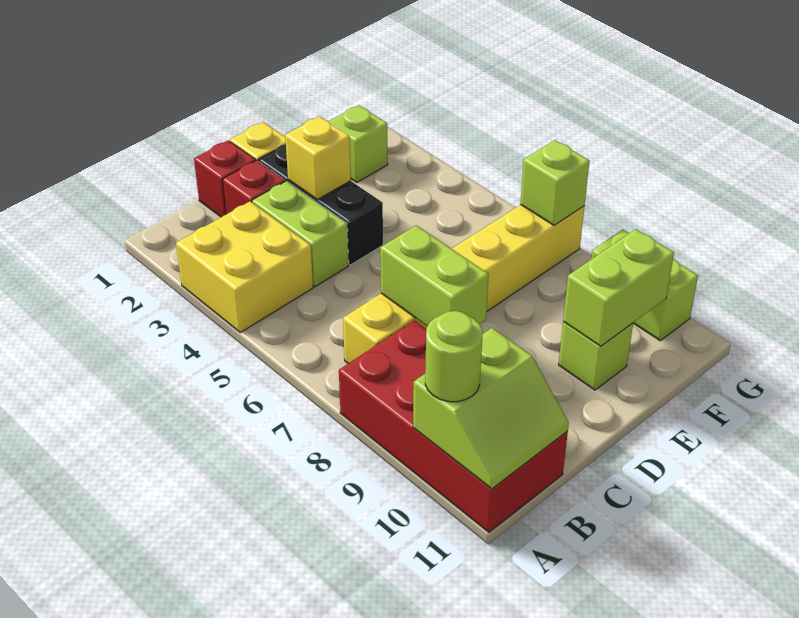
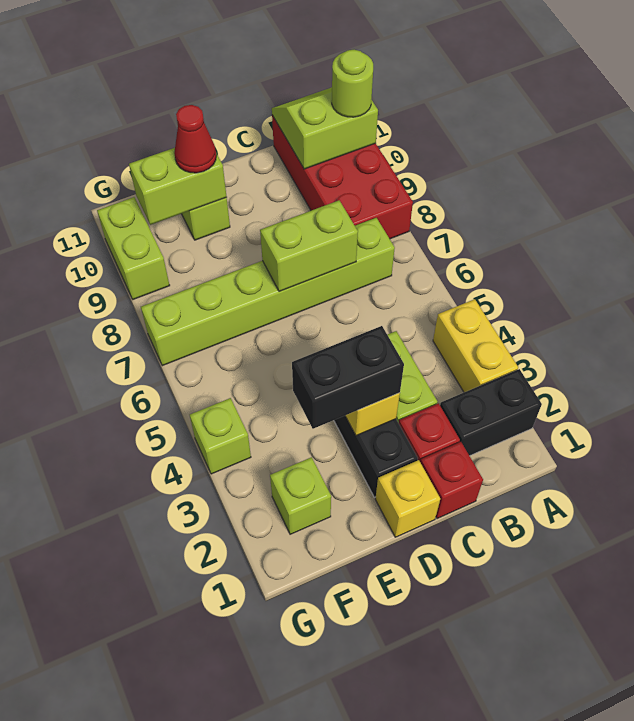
none -> black 1x2 brick [440,369,542,456]
yellow 2x2 brick [176,201,313,332] -> yellow 1x2 brick [433,299,518,392]
yellow 1x6 brick [343,205,584,363] -> lime 1x6 brick [141,218,395,366]
lime 1x2 brick [380,225,489,326] -> lime 1x2 brick turned to [260,200,358,292]
none -> black 1x2 brick [292,326,404,429]
none -> red 1x1 cone [174,105,216,173]
lime 1x1 brick [520,140,590,225] -> lime 1x1 brick moved to [190,398,251,474]

